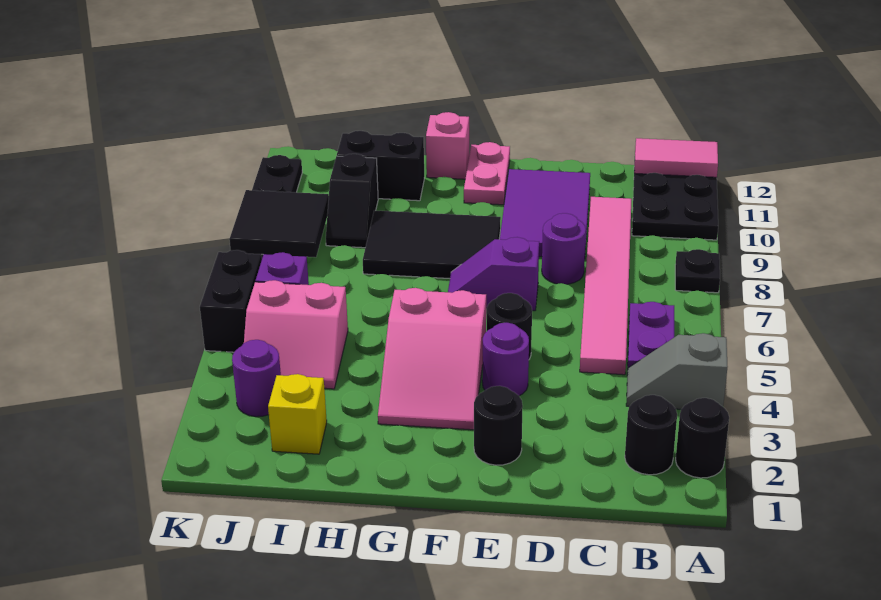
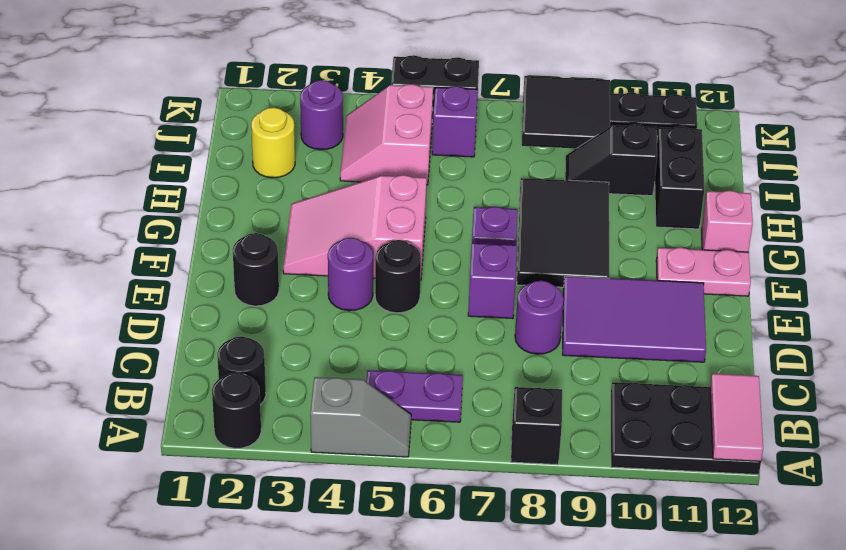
grey 1x2 slope [626,333,728,409] -> grey 1x2 slope turned to [310,377,411,457]
black 1x1 plate [675,249,720,293] -> black 1x1 brick [511,387,562,465]
pink 1x6 tile [580,197,632,375] -> none
none -> purple 1x1 plate [472,207,517,246]
yellow 1x1 brick [268,374,327,454] -> yellow 1x1 round brick [251,107,295,178]

